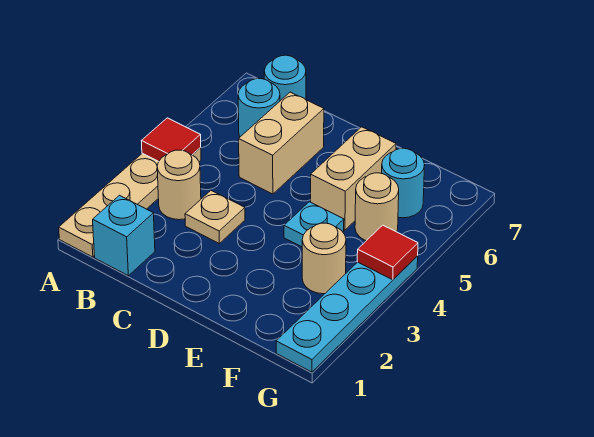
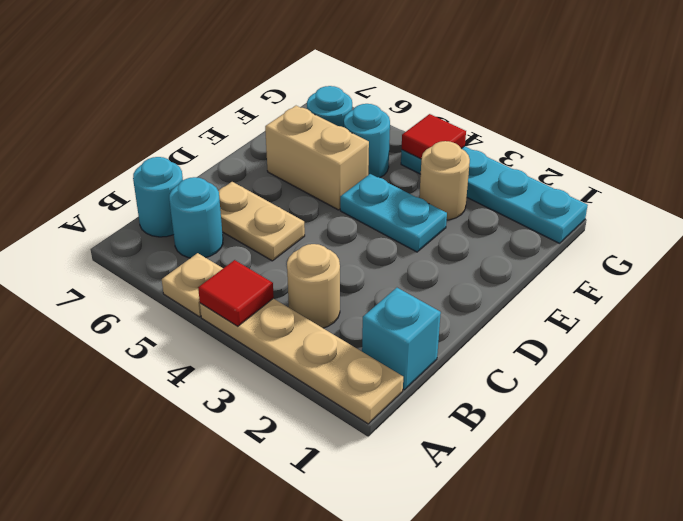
tan 1x1 plate [185,191,245,243] -> tan 1x1 plate moved to [162,253,223,317]
tan 1x2 brick [239,92,324,194] -> tan 1x2 plate [219,182,305,261]
cyan 1x1 plate [284,202,344,247] -> cyan 1x2 plate [340,174,447,252]
tan 1x1 round brick [355,173,399,241] -> cyan 1x1 round brick [344,104,390,178]

